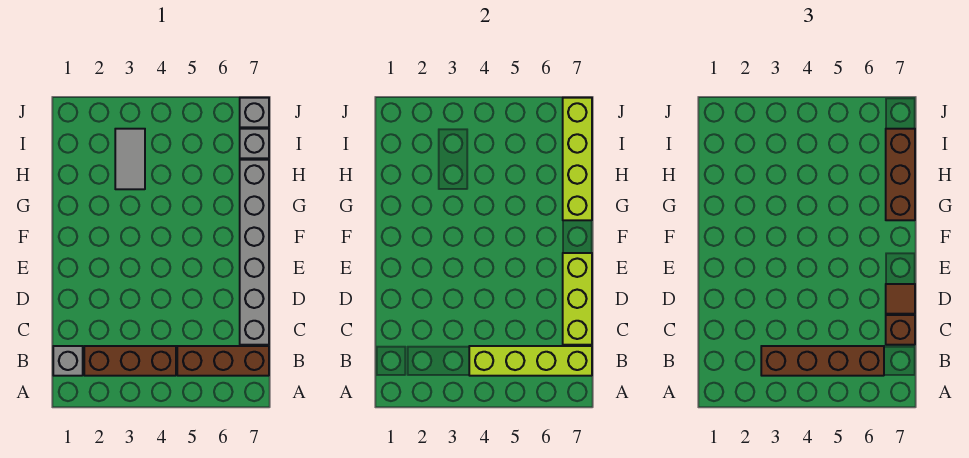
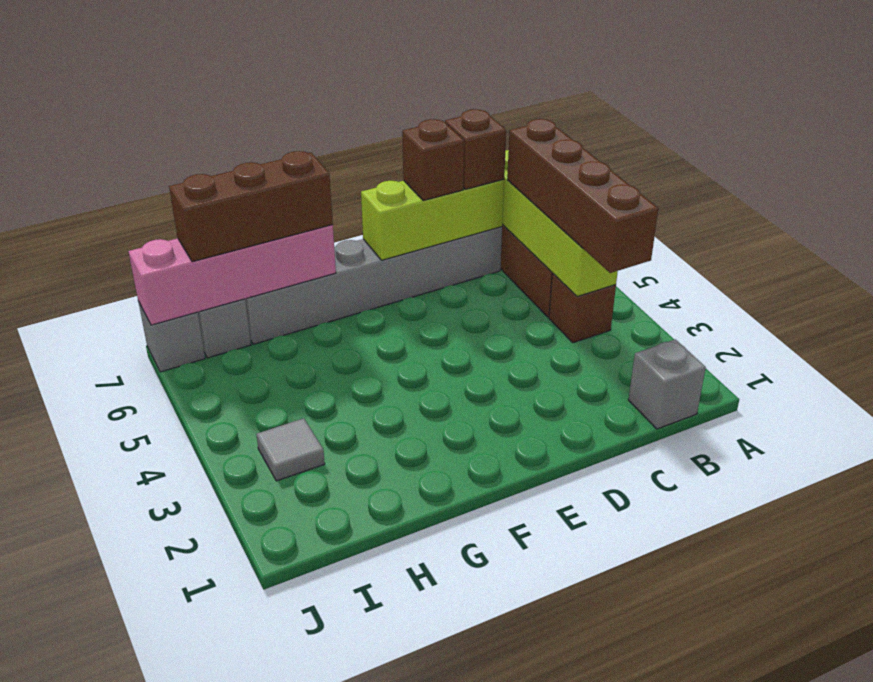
brown 1x3 brick [84,346,176,376] -> brown 1x1 brick [549,274,616,343]
brown 1x1 tile [886,284,915,314] -> brown 1x1 brick [402,119,464,201]
lime 1x4 brick [563,98,592,220] -> pink 1x4 brick [128,225,336,325]
grey 1x2 tile [115,129,145,189] -> grey 1x1 tile [256,418,325,481]

